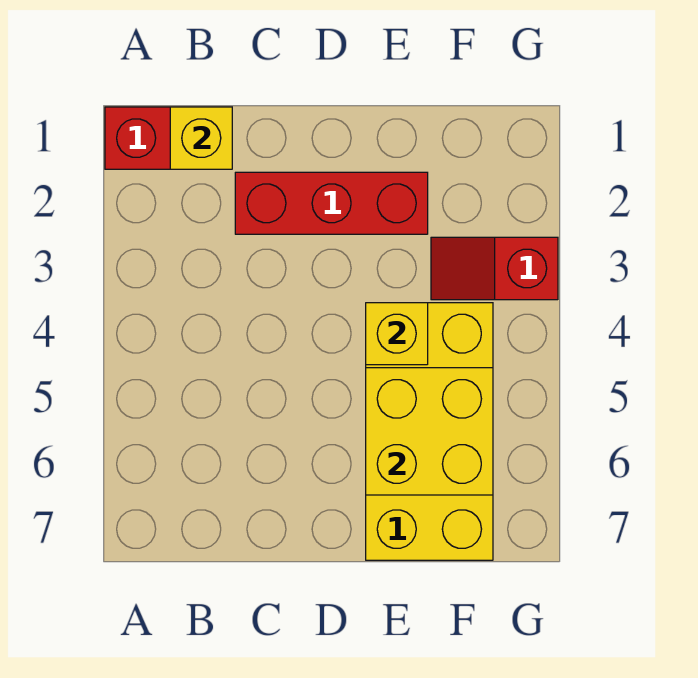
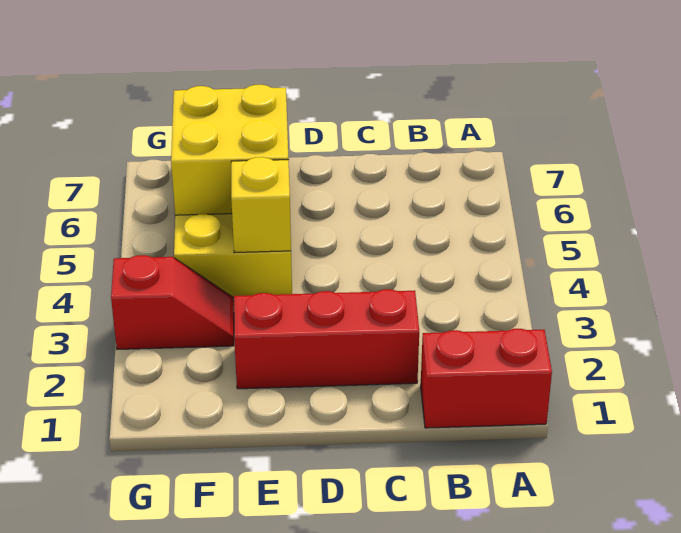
yellow 1x1 brick [170,107,232,169] -> none

